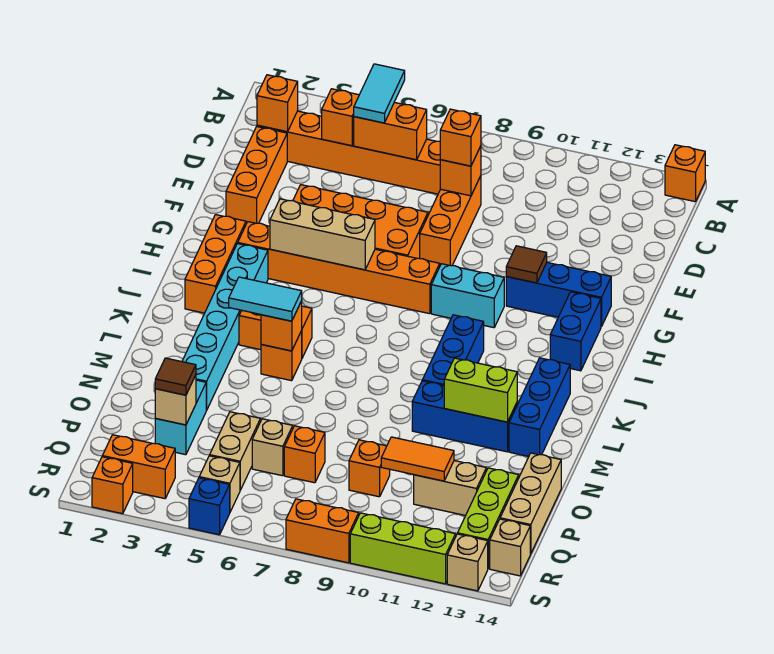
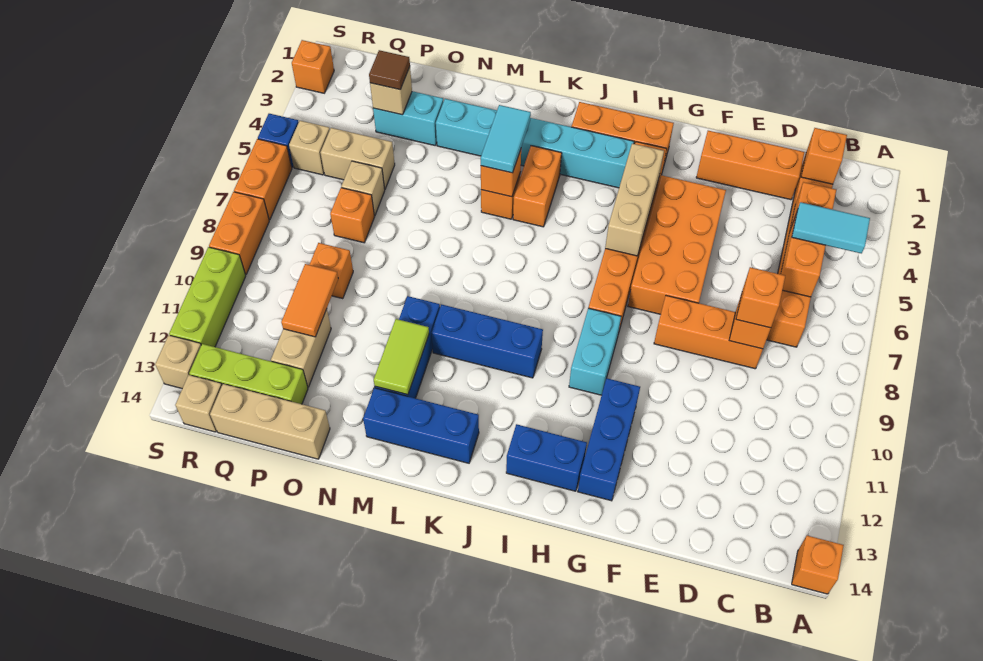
brown 1x1 tile [506,246,547,283] -> none
lime 1x2 brick [444,358,517,422] -> lime 1x2 tile [374,319,429,395]
orange 1x2 brick [102,435,175,499] -> orange 1x2 brick moved to [234,139,292,220]

